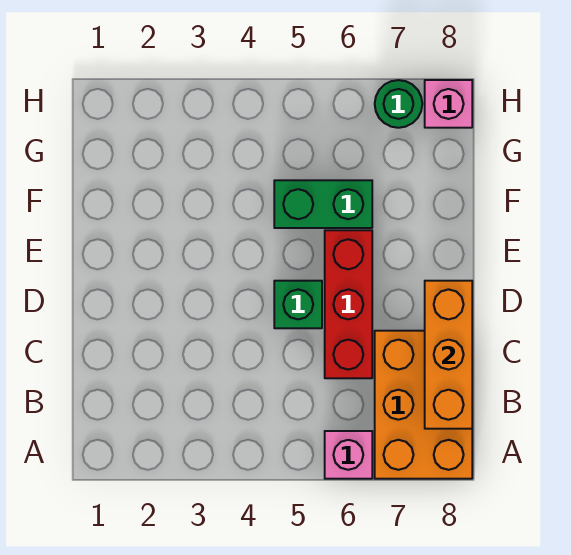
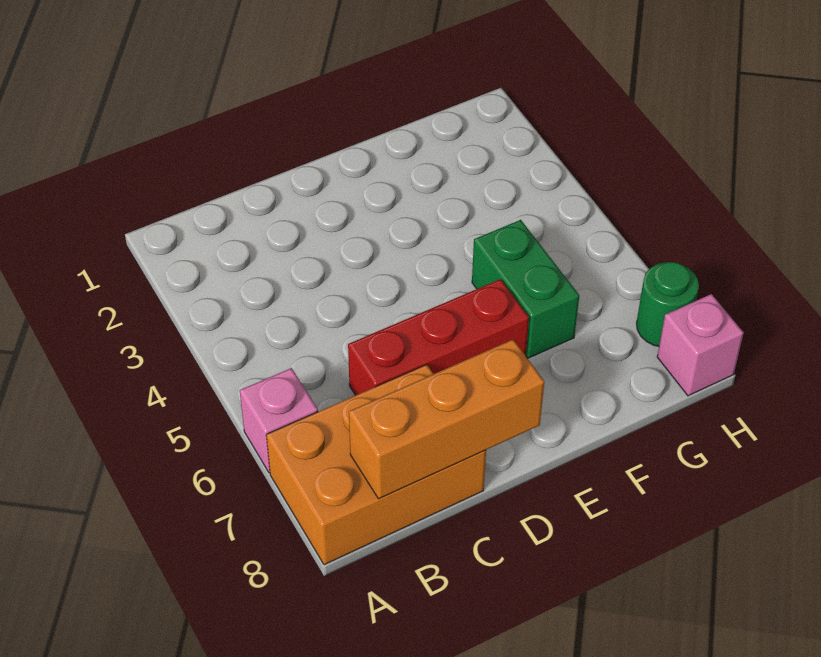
green 1x1 brick [274,281,322,328] -> none

